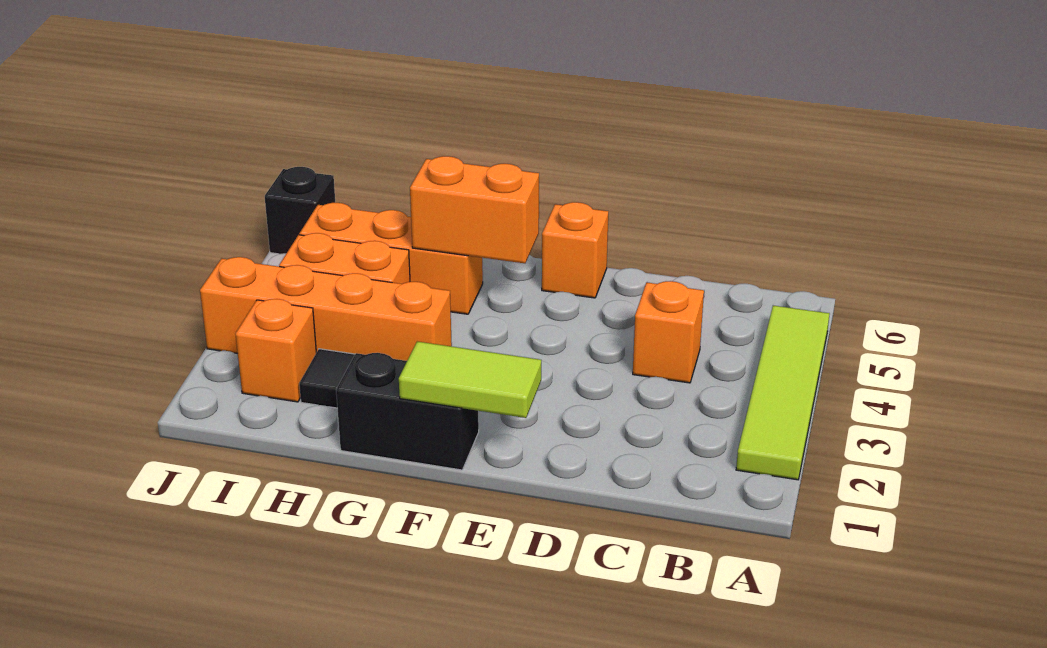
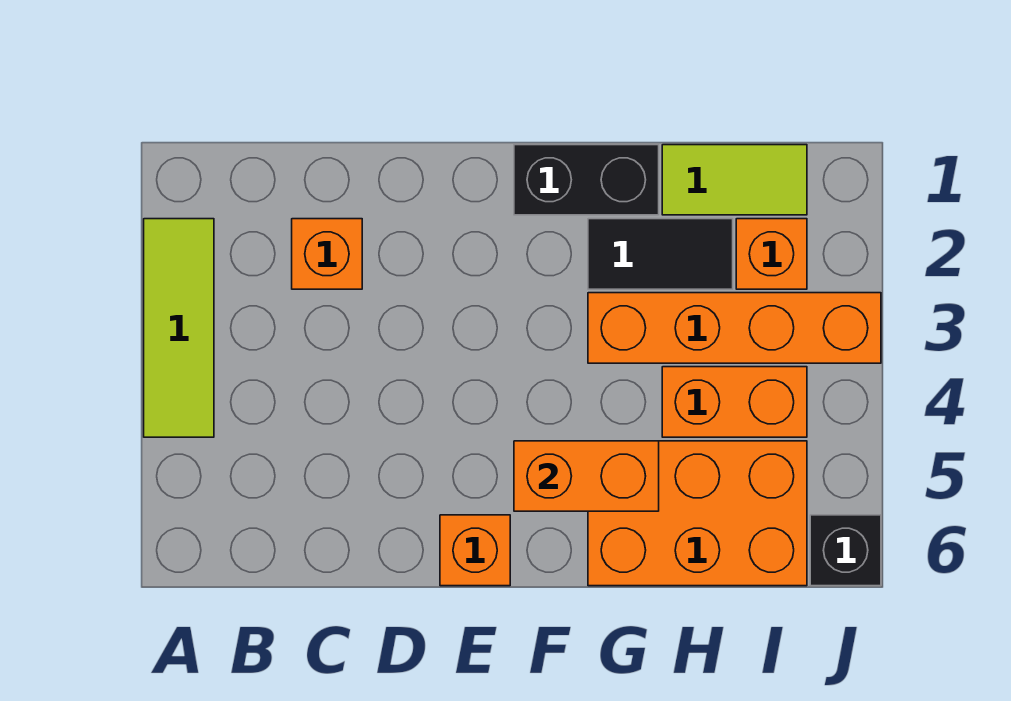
lime 1x4 tile [736,306,830,480] -> lime 1x3 tile [144,219,214,437]
orange 1x1 brick [633,281,704,383] -> orange 1x1 brick moved to [292,219,362,289]
lime 1x2 tile [399,341,541,418] -> lime 1x2 tile moved to [662,145,807,215]
orange 1x3 brick [299,203,483,314] -> orange 2x3 brick [588,441,807,586]

